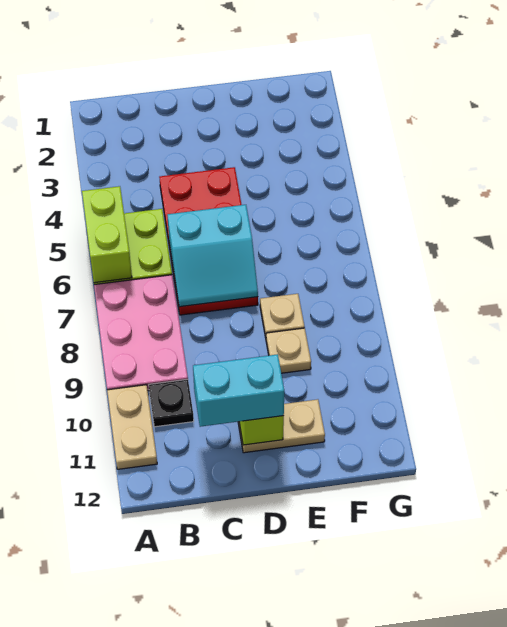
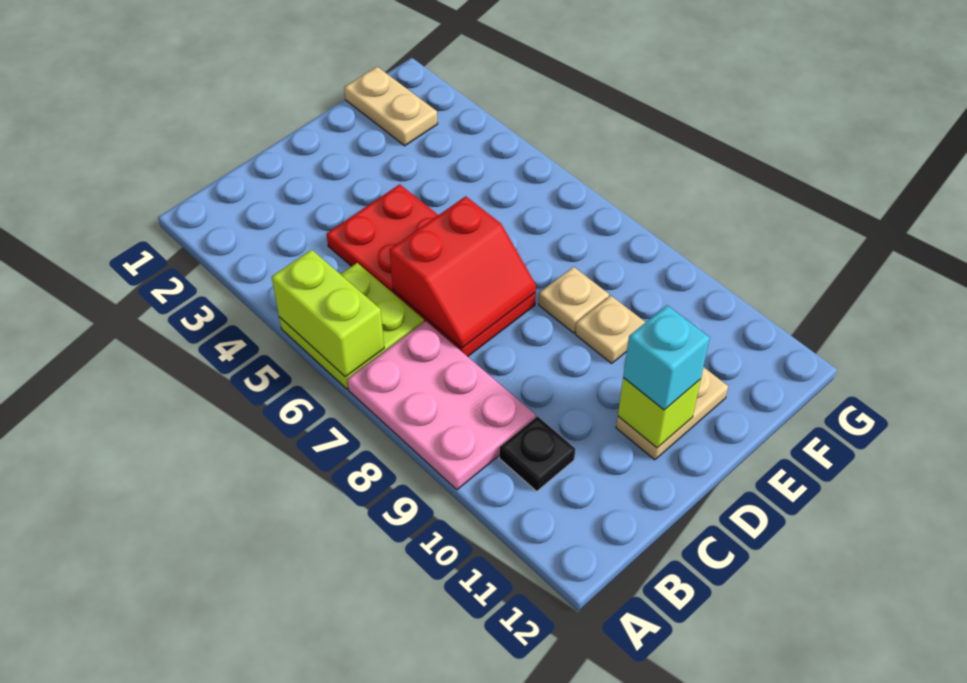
tan 1x2 plate [107,385,157,469] -> tan 1x2 plate moved to [344,67,438,146]
cyan 2x2 slope [167,205,258,307] -> red 2x2 slope [390,196,536,348]
cyan 1x2 brick [193,354,284,427] -> cyan 1x1 brick [623,305,710,410]

